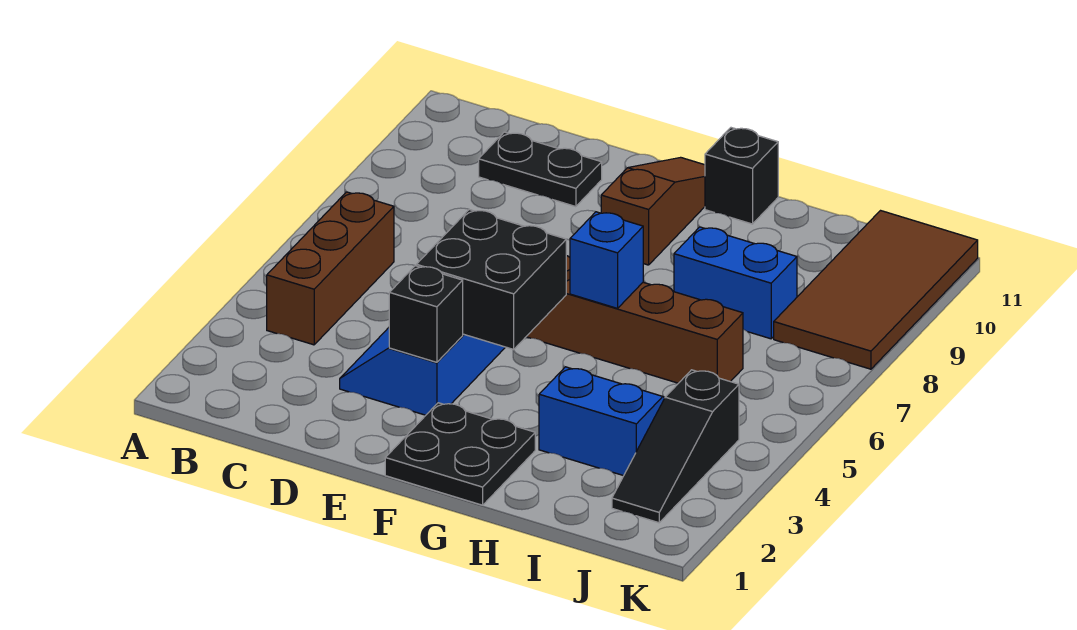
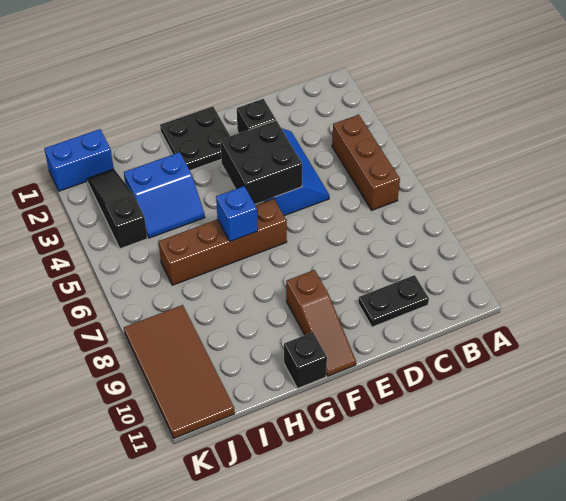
blue 1x2 brick [674,227,797,339] -> blue 1x2 brick moved to [44,129,114,191]

